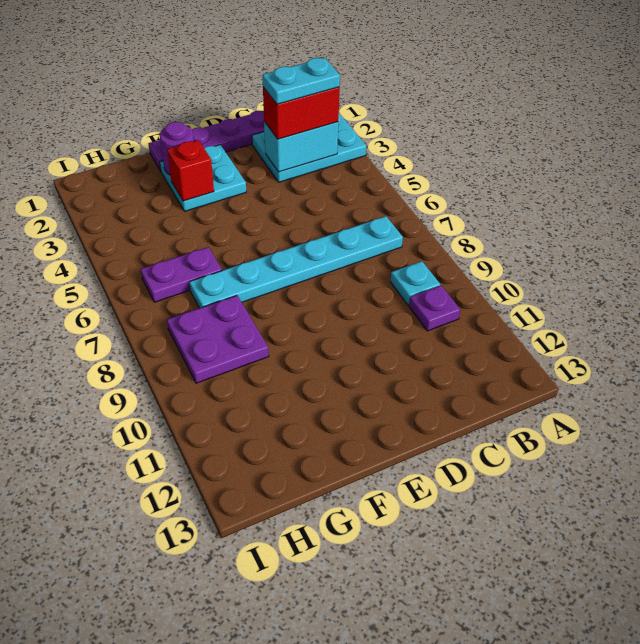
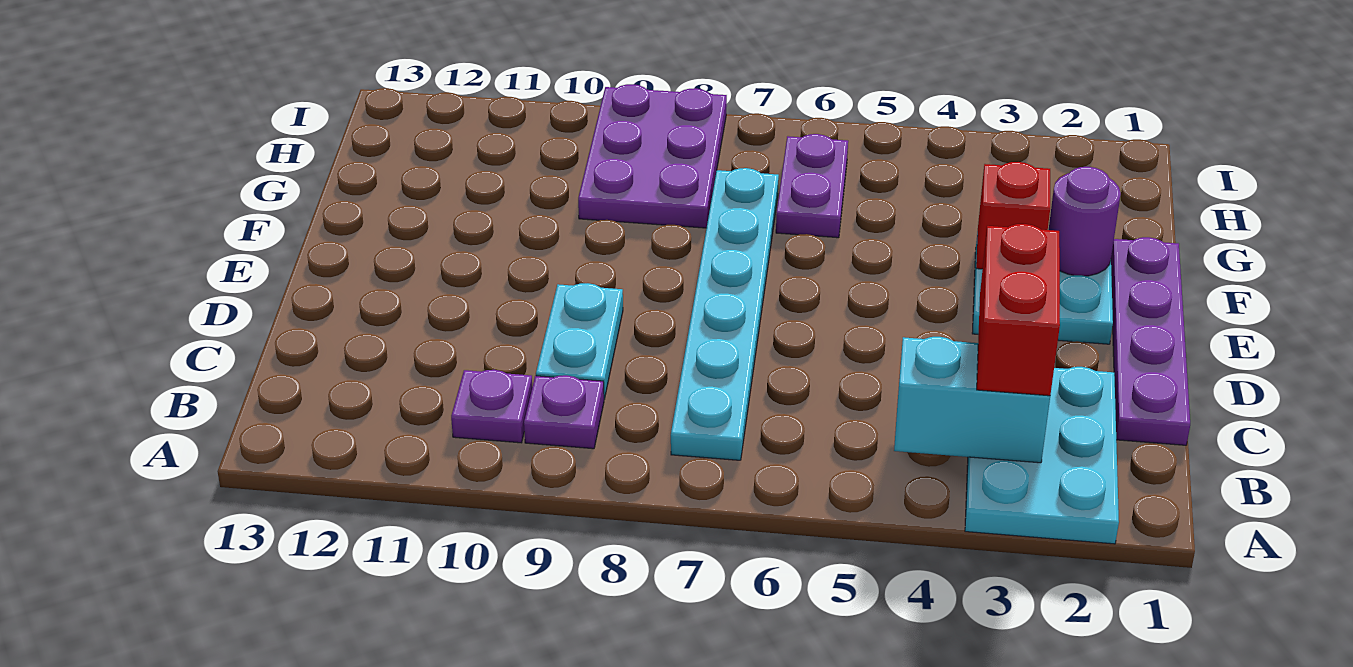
cyan 1x2 brick [264,122,338,172] -> cyan 1x2 brick turned to [894,337,1050,463]
cyan 1x2 plate [262,58,340,104] -> cyan 1x2 plate moved to [536,283,623,399]
cyan 1x1 plate [390,261,440,305] -> purple 1x1 plate [524,375,604,449]
purple 2x2 plate [167,295,269,383] -> purple 2x3 plate [578,84,727,228]

